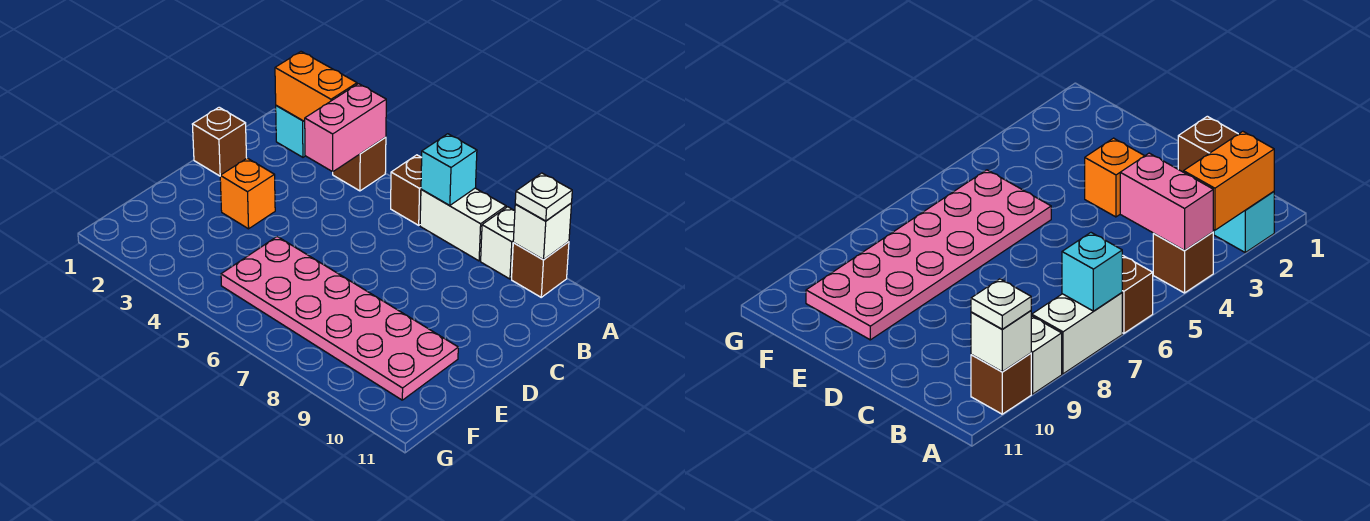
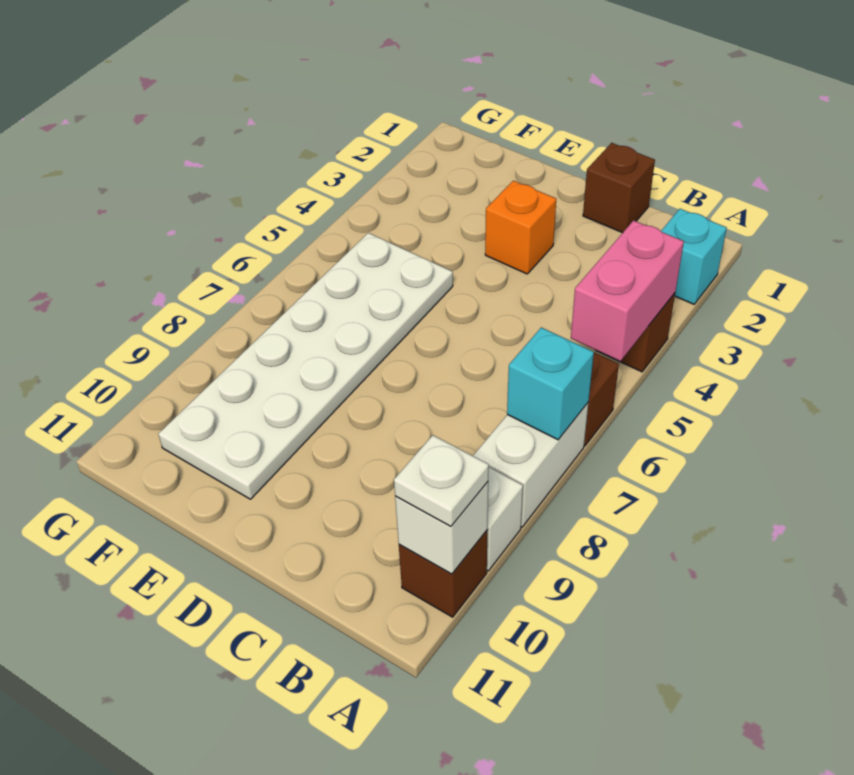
orange 1x2 brick [275,52,357,122] -> none
pink 1x2 brick [305,84,386,172] -> pink 1x2 brick turned to [571,220,684,361]
pink 2x6 plate [221,237,458,400] -> white 2x6 plate [158,233,453,499]

